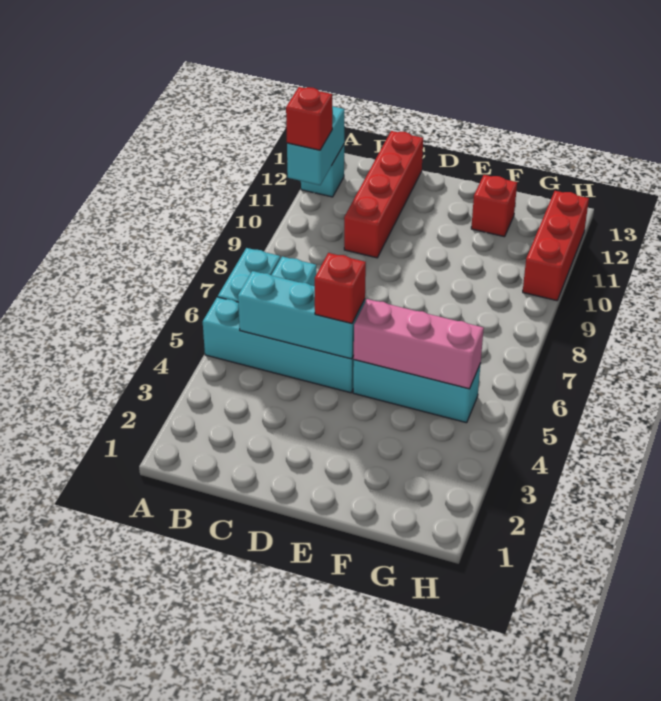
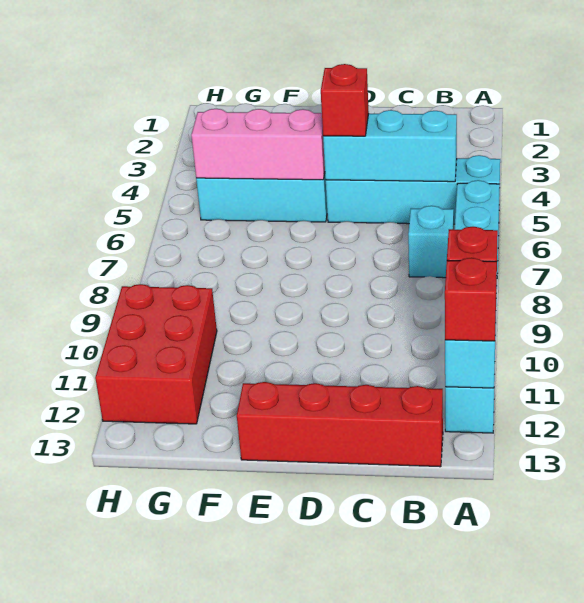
red 1x4 brick [344,131,423,258] -> red 1x4 brick turned to [237,382,443,467]
red 1x1 brick [471,175,517,237] -> red 1x1 brick moved to [445,258,497,341]
red 1x3 brick [523,191,589,301] -> red 2x3 brick [95,284,217,424]

